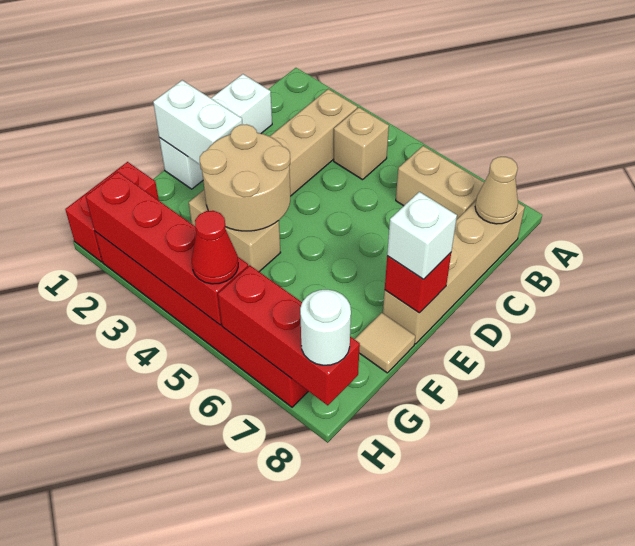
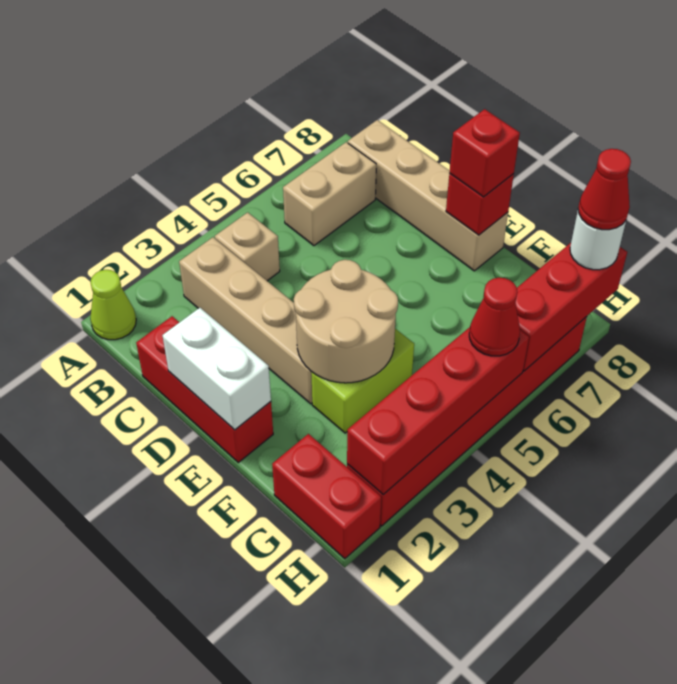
none -> lime 1x1 cone [90,270,136,340]
tan 1x1 cone [475,157,518,224] -> none
white 1x3 brick [159,74,272,189] -> red 1x3 brick [136,316,273,462]
white 1x2 brick [153,80,243,164] -> white 1x2 brick turned to [162,308,271,430]
white 1x1 brick [387,192,457,279] -> red 1x1 brick [449,109,520,197]
tan 1x2 brick [189,189,281,272] -> lime 1x2 brick [311,329,414,433]
tan 1x1 tile [355,313,415,373] -> none
none -> red 1x1 cone [578,149,631,230]

